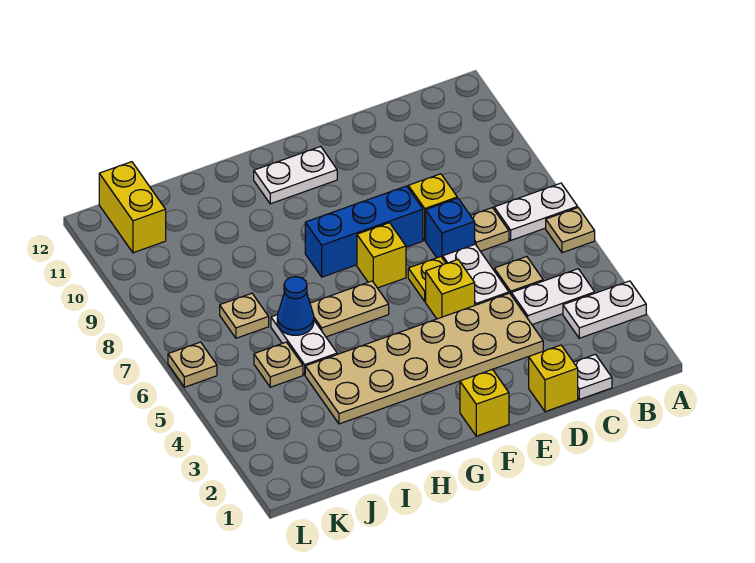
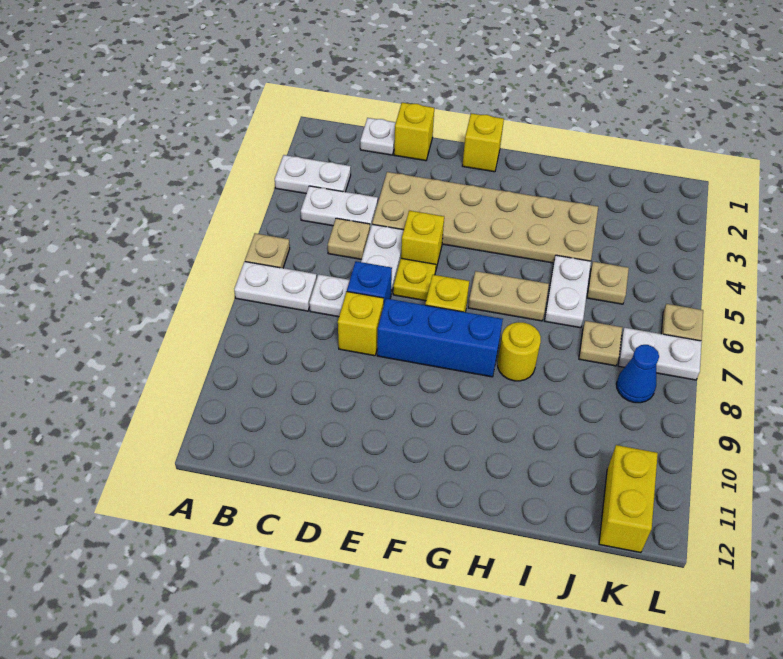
tan 1x1 plate [470,208,509,251] -> white 1x1 plate [309,274,350,317]
white 1x2 plate [254,146,337,204] -> white 1x2 plate moved to [618,328,702,380]
none -> yellow 1x1 round brick [498,322,541,381]
blue 1x1 cone [277,277,314,335] -> blue 1x1 cone moved to [616,345,659,403]

